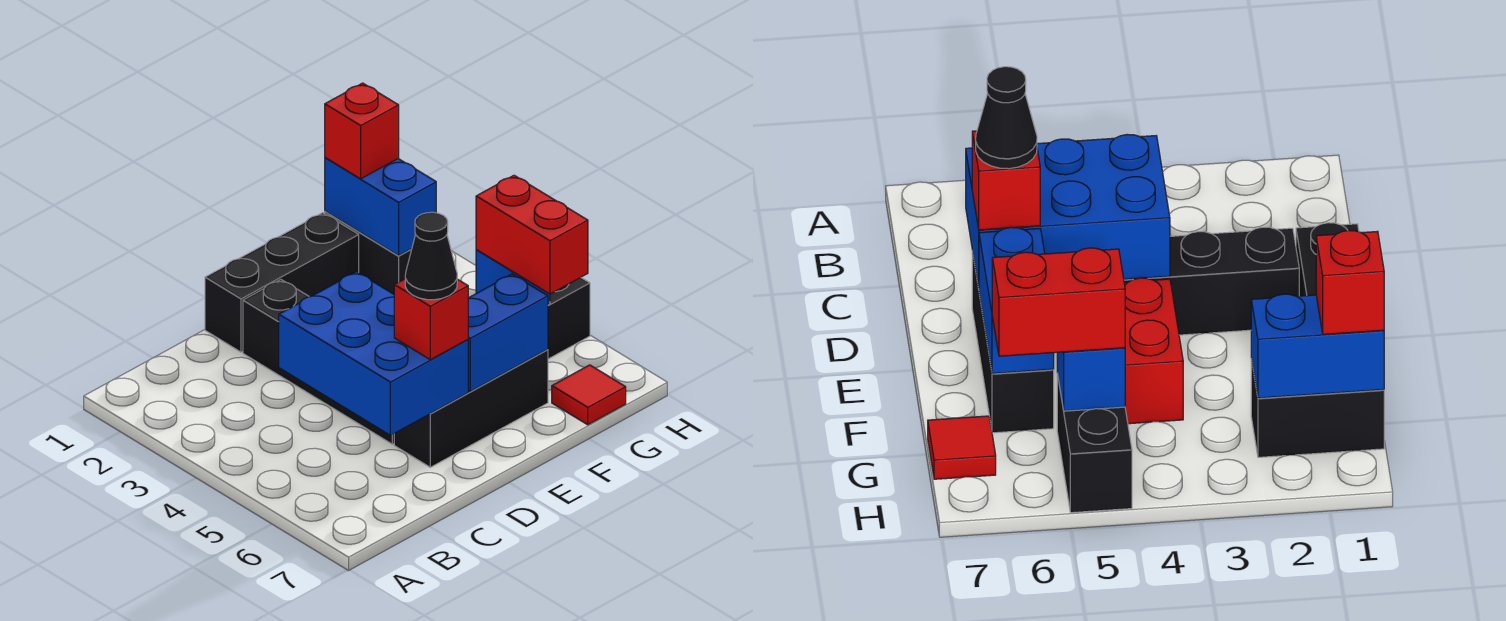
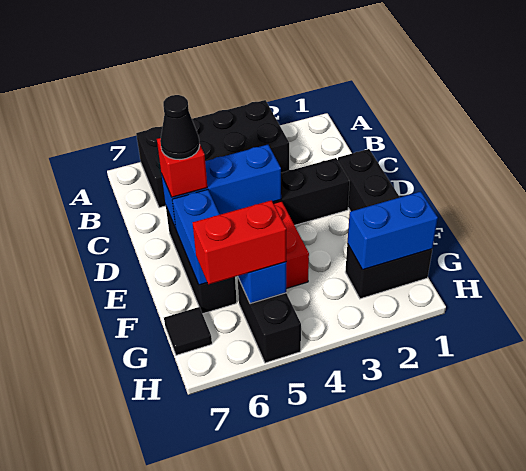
none -> black 2x4 brick [136,100,289,208]
blue 2x3 brick [279,272,468,435] -> blue 1x3 brick [161,145,281,228]
red 1x1 brick [325,83,399,179] -> none
red 1x1 tile [552,365,626,425] -> black 1x1 tile [164,307,212,355]

